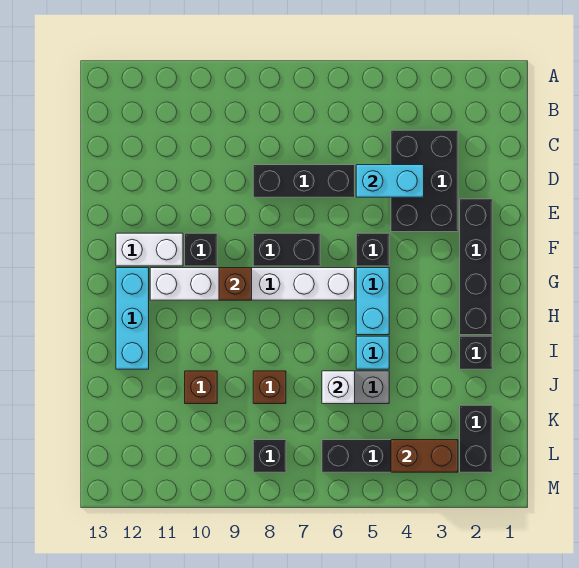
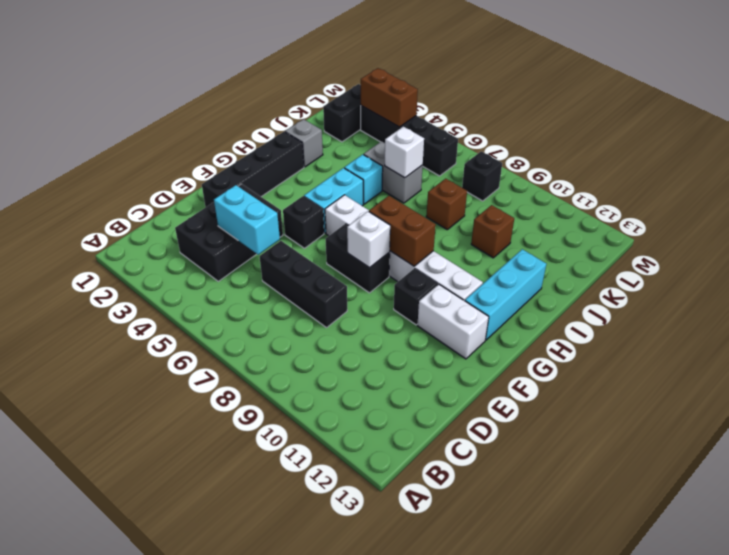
none -> white 1x1 brick [347,211,390,268]
brown 1x1 brick [219,268,252,300] -> brown 1x2 brick [369,196,436,266]
black 1x1 brick [460,336,492,369] -> grey 1x1 brick [285,119,323,167]

